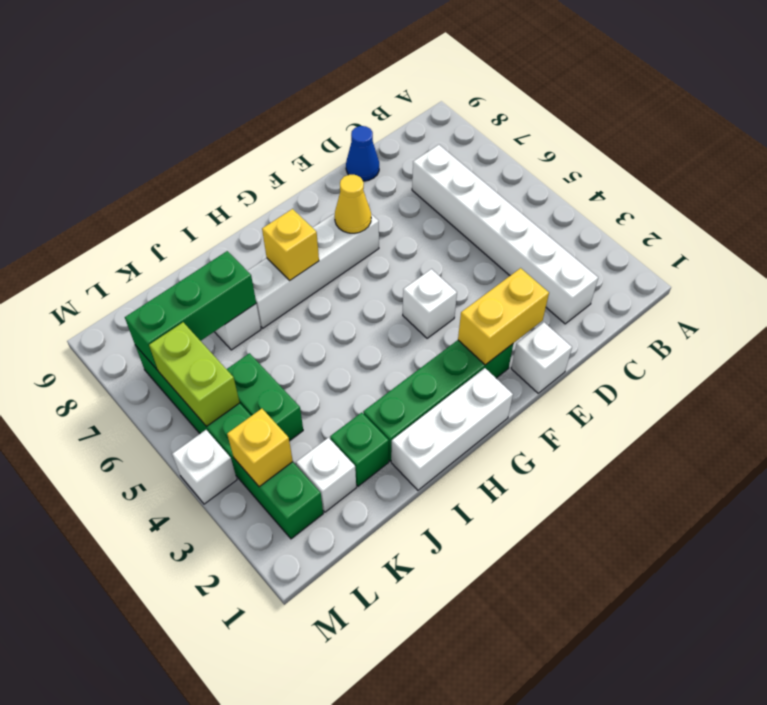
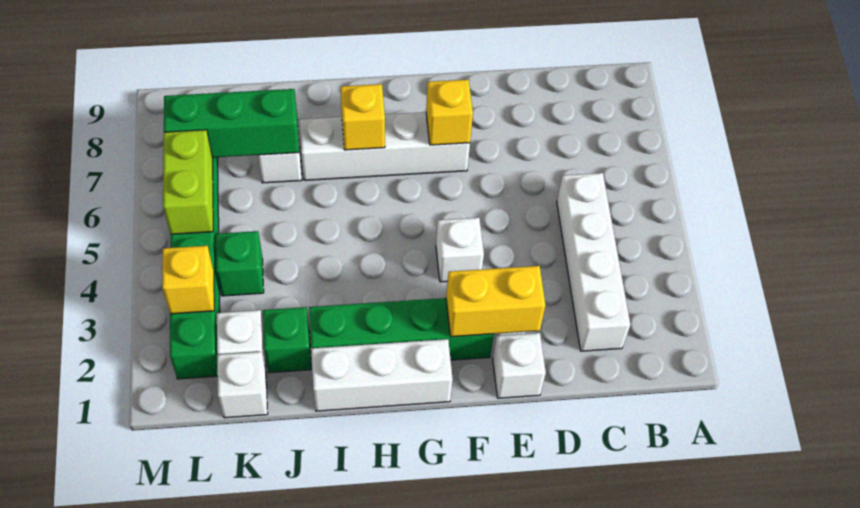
white 1x6 brick [412,145,598,324] -> white 1x4 brick [557,173,631,351]
blue 1x1 cone [346,126,379,181] -> none
yellow 1x1 cone [335,175,371,233] -> yellow 1x1 brick [426,79,473,145]
green 1x2 brick [227,353,303,441] -> green 1x1 brick [216,231,264,296]
white 1x1 brick [172,430,237,504] -> white 1x1 brick moved to [217,352,268,418]

